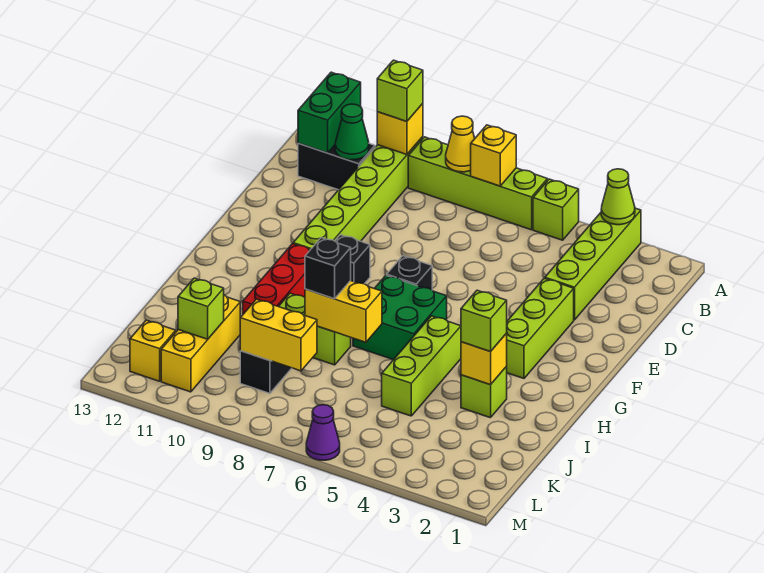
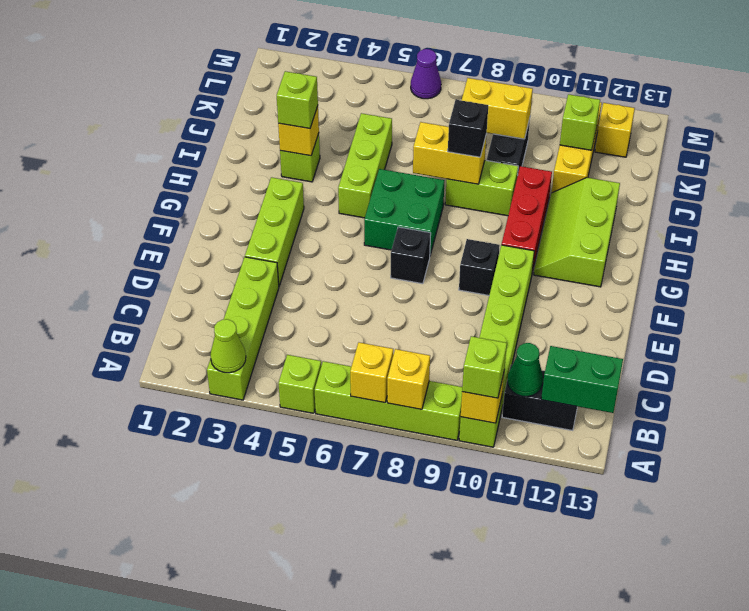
yellow 1x1 cone [446,116,475,172] -> yellow 1x1 brick [387,349,430,409]
green 1x2 brick [298,72,361,153] -> green 1x2 brick turned to [541,346,623,413]
none -> lime 2x3 slope [534,178,620,287]

